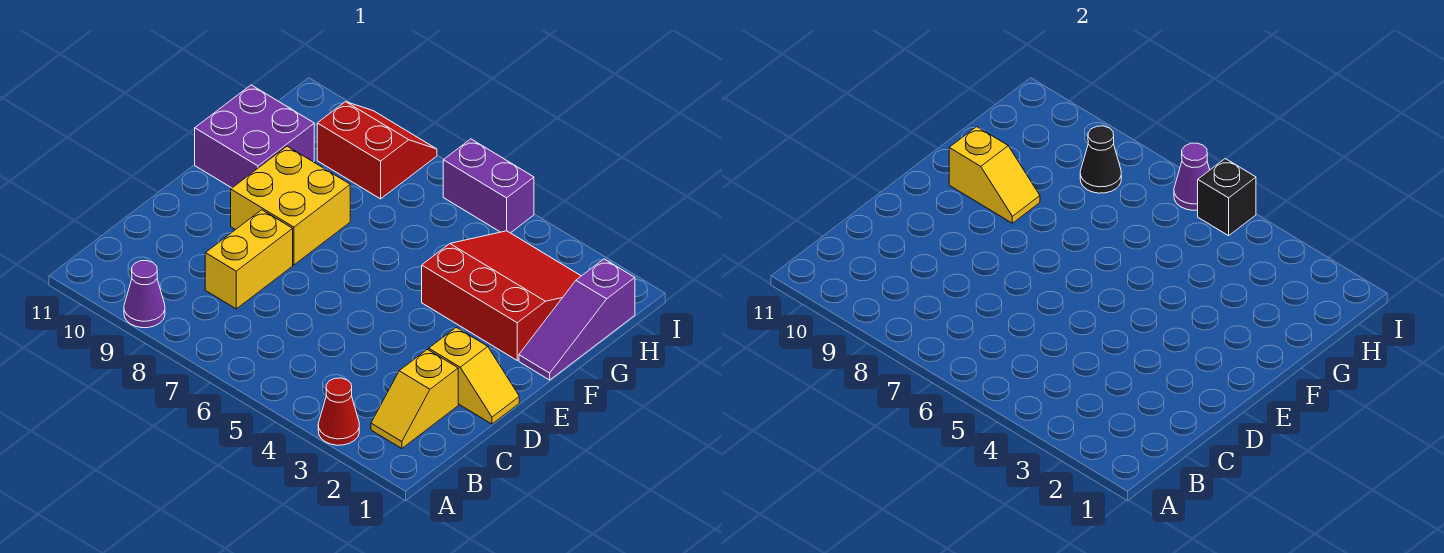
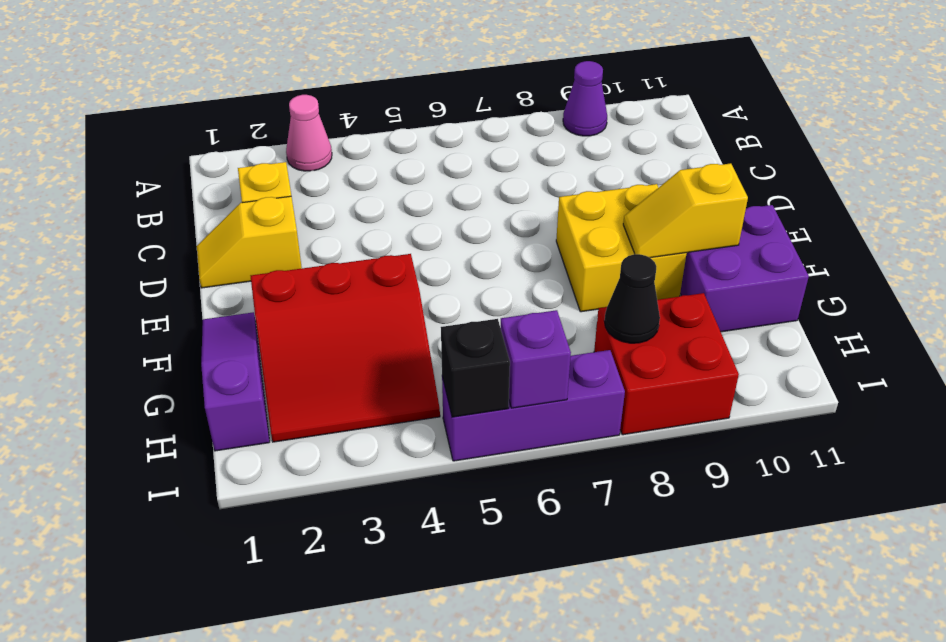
red 1x1 cone [318,378,359,445] -> pink 1x1 cone [286,95,332,171]
yellow 1x2 brick [205,210,293,309] -> none
red 2x2 slope [317,102,437,199] -> red 2x2 brick [594,293,739,435]
purple 1x2 brick [443,139,534,233] -> purple 1x3 brick [442,350,625,461]
purple 1x1 cone [1174,143,1210,210] -> purple 1x1 brick [501,310,571,408]

